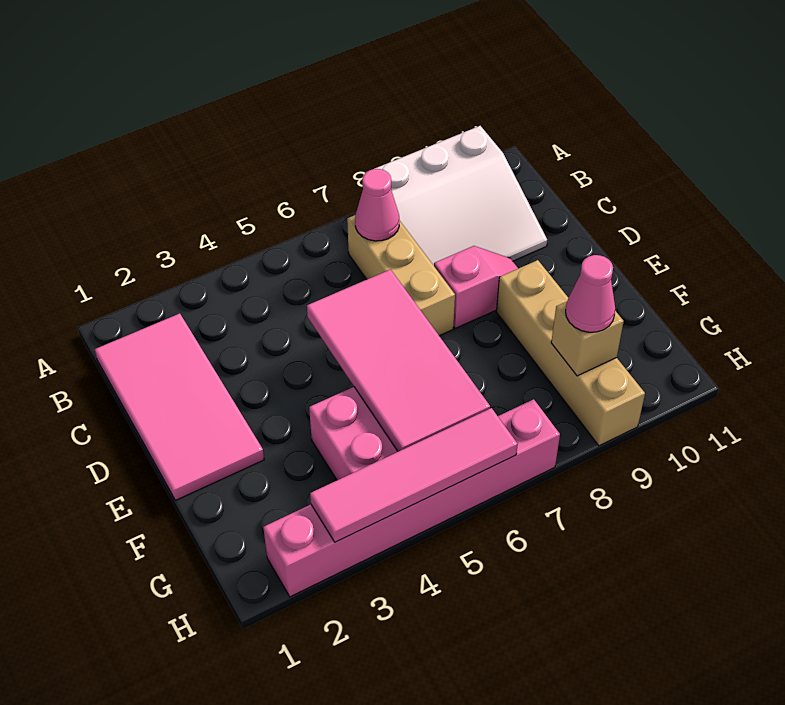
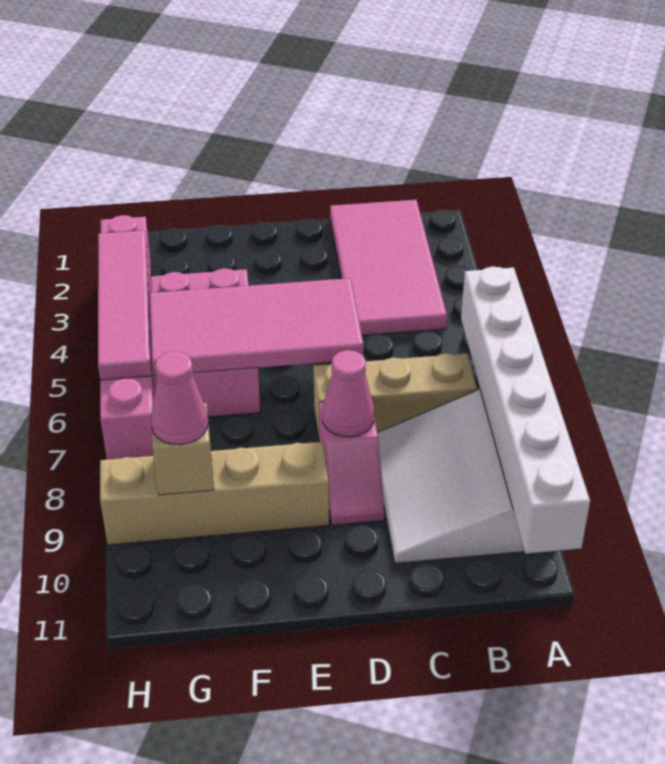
none -> white 1x6 brick [461,267,590,554]
pink 2x4 tile [95,313,264,500] -> pink 2x4 tile turned to [330,200,447,335]
pink 1x1 cone [355,169,399,241] -> pink 1x1 cone moved to [322,350,374,437]

